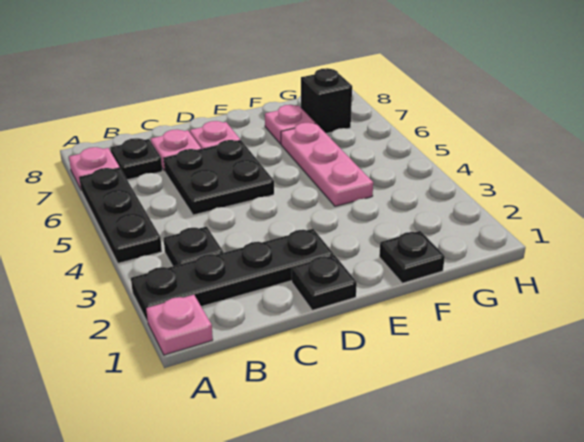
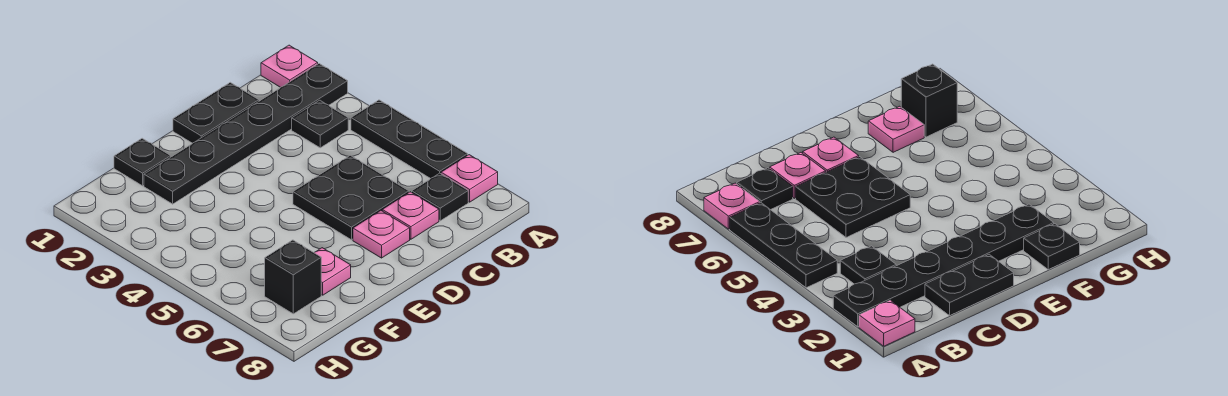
black 1x4 plate [131,229,334,322] -> black 1x6 plate [144,64,348,204]
black 1x1 plate [292,255,357,310] -> black 1x2 plate [173,82,259,143]
pink 1x3 plate [281,123,373,206] -> none

